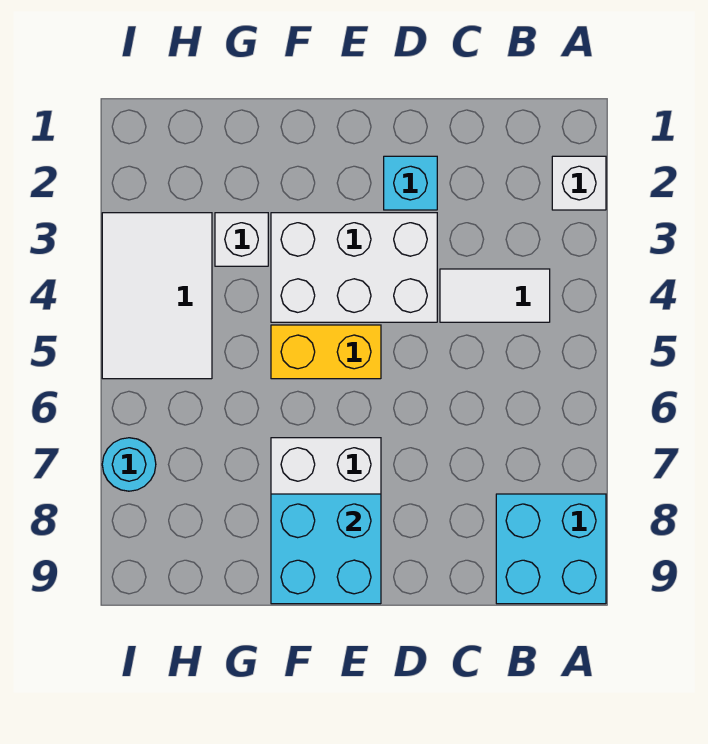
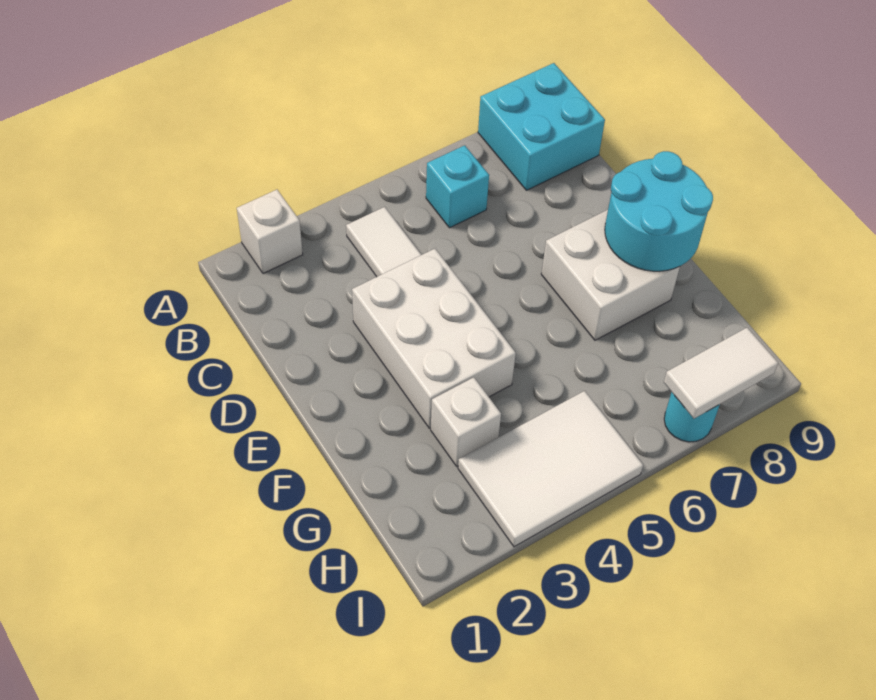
cyan 1x1 brick [384,156,437,210] -> cyan 1x1 brick moved to [426,145,489,228]
yellow 1x2 brick [271,325,381,379] -> none
cyan 2x2 brick [271,494,381,604] -> cyan 2x2 round brick [605,151,713,271]
none -> white 1x2 tile [664,328,778,419]

